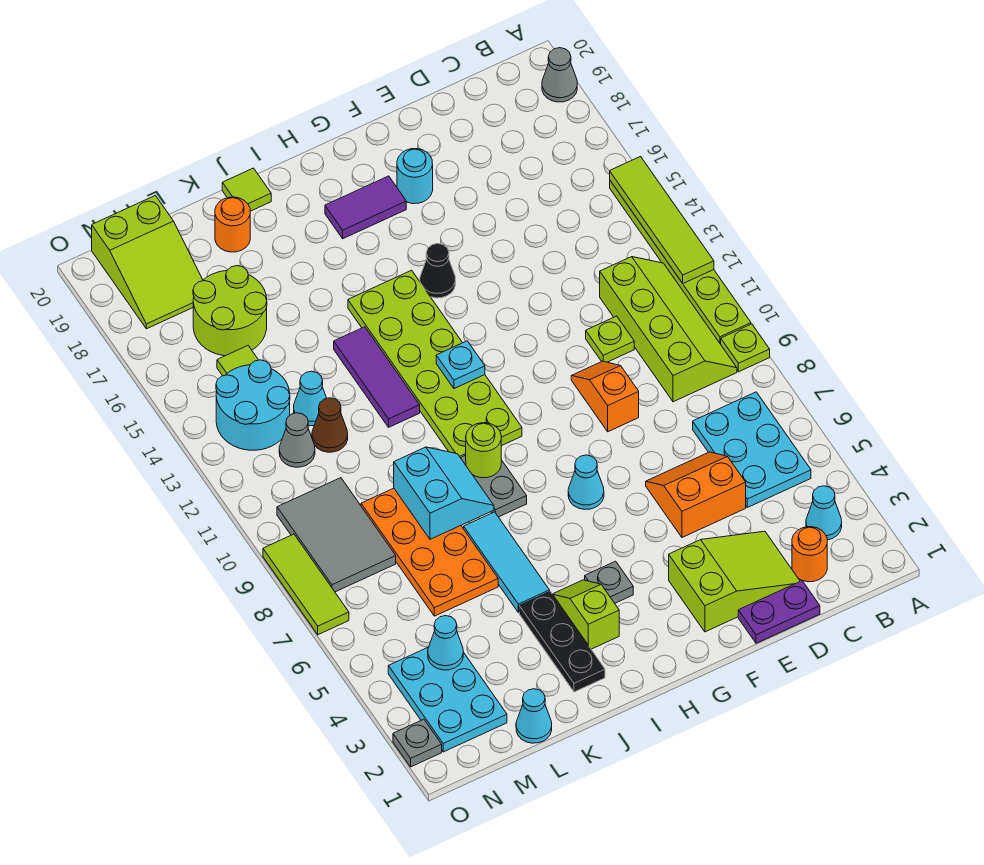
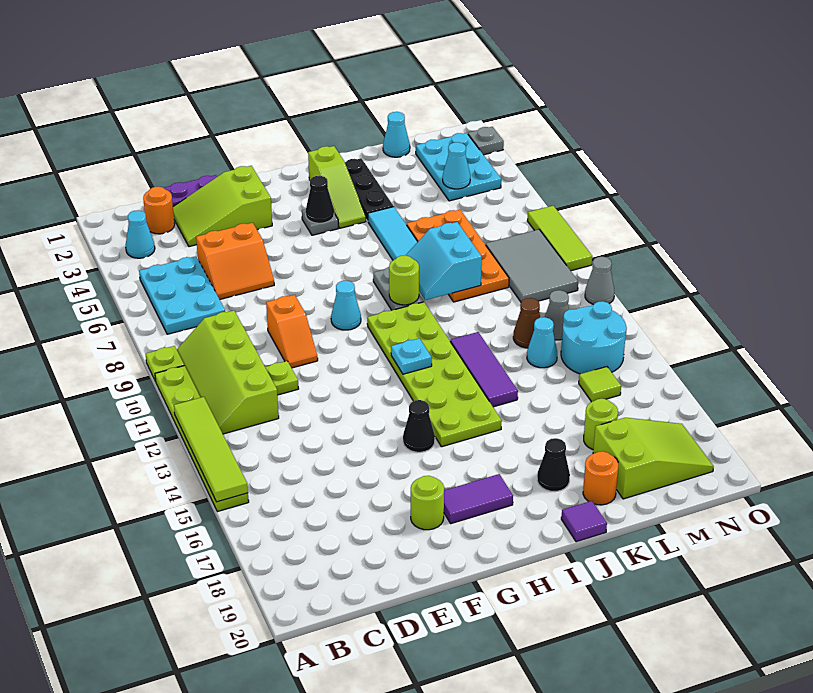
grey 1x1 cone [542,48,577,102] -> grey 1x1 cone moved to [585,257,614,304]
cyan 1x1 round brick [397,149,433,204] -> lime 1x1 round brick [411,476,444,530]
cyan 1x1 cone [568,455,604,510] -> cyan 1x1 cone moved to [331,281,361,330]
none -> black 1x1 cone [306,176,334,223]
lime 1x2 slope [553,580,619,649] -> lime 1x3 slope [308,146,366,228]
none -> black 1x1 cone [537,438,570,492]
lime 1x1 tile [222,168,271,211] -> purple 1x1 tile [561,501,607,542]
lime 2x2 round brick [193,266,267,356] -> lime 1x1 round brick [584,399,618,449]
lime 2x3 slope [92,196,203,329] -> lime 2x3 slope turned to [593,418,714,499]

